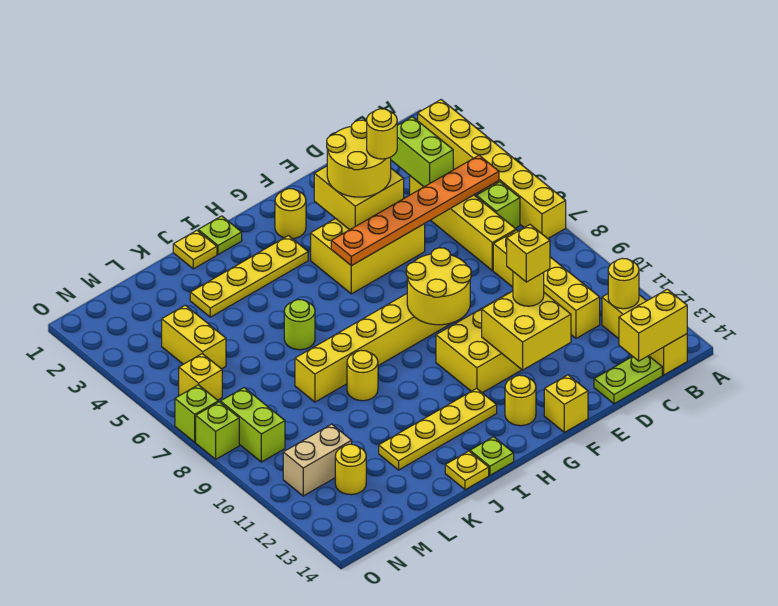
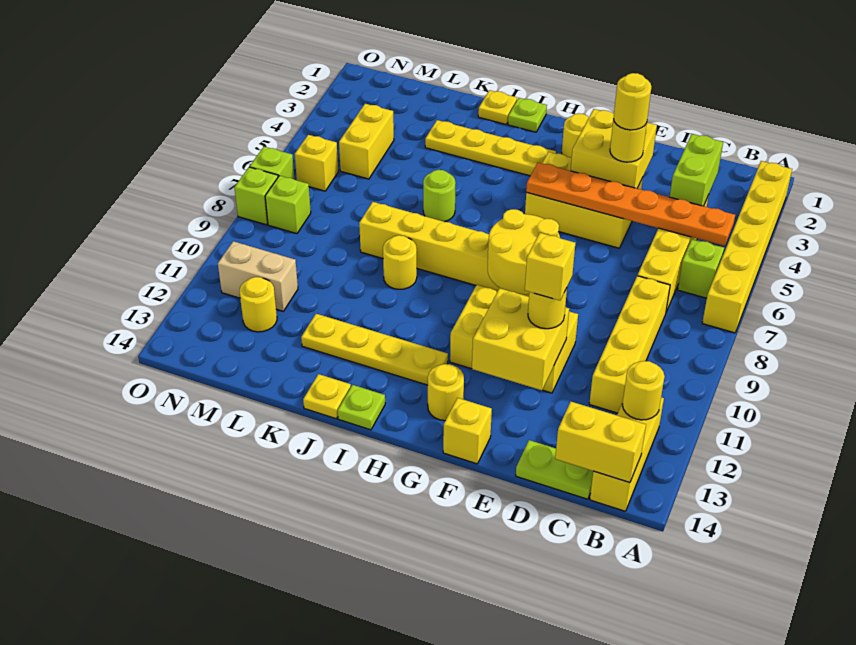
yellow 2x2 round brick [327,120,391,197] -> yellow 1x1 round brick [610,119,647,162]
lime 1x2 brick [220,388,285,462] -> lime 1x1 brick [265,176,311,234]

